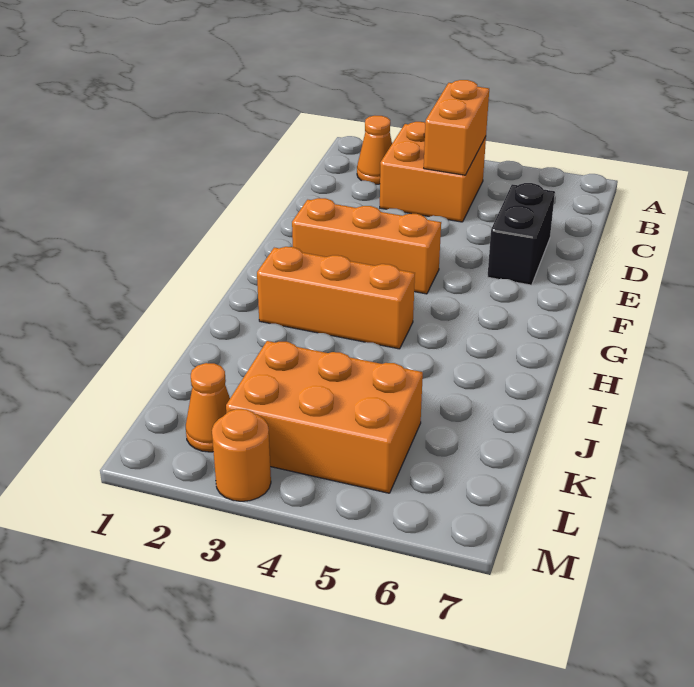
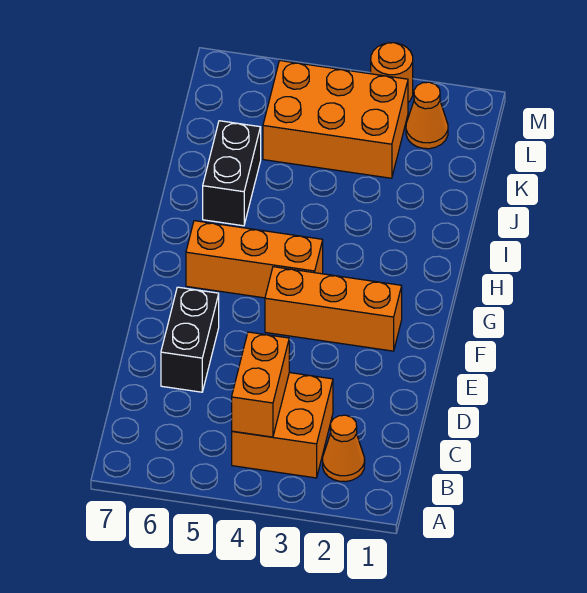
orange 1x3 brick [257,247,415,349] -> orange 1x3 brick moved to [186,221,323,298]
none -> black 1x2 brick [203,121,261,226]

